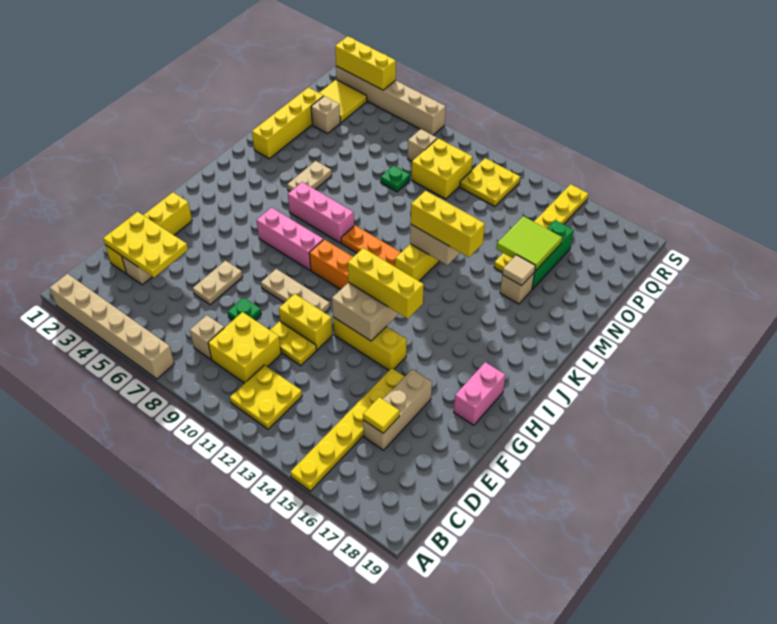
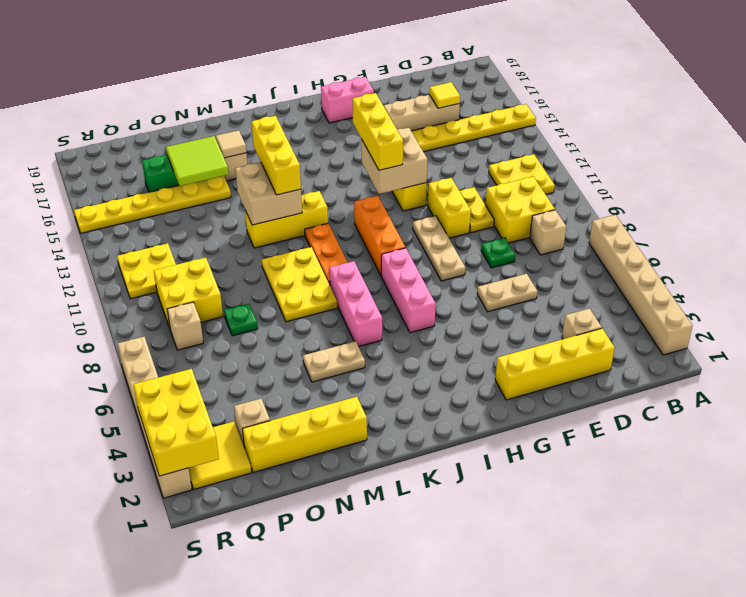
yellow 2x3 plate [103,212,188,277] -> yellow 2x3 plate moved to [262,247,337,322]
yellow 1x3 brick [335,36,396,90] -> yellow 2x3 brick [133,369,219,476]

